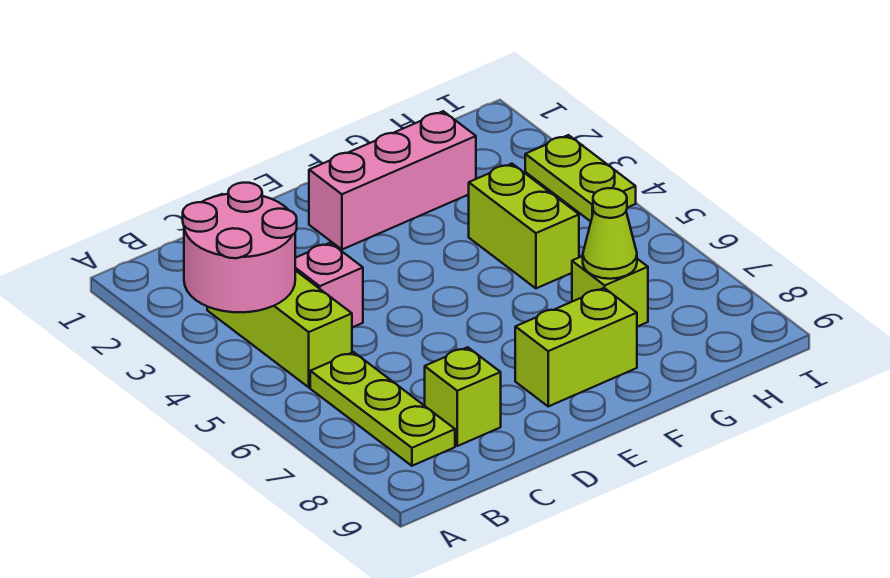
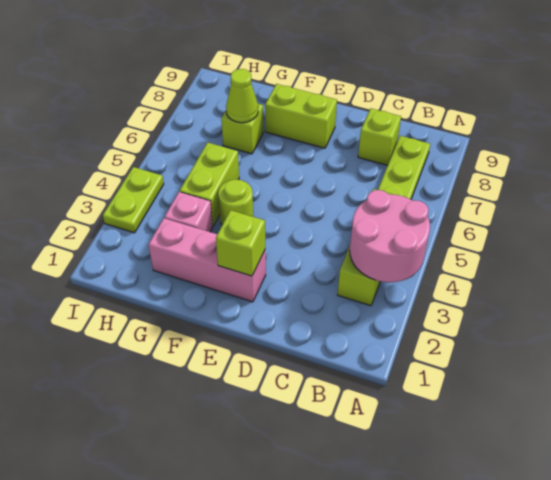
pink 1x1 brick [295,243,363,328] -> pink 1x1 brick moved to [164,192,213,232]
none -> lime 1x1 brick [216,210,265,276]
none -> lime 1x1 round brick [218,179,253,225]

